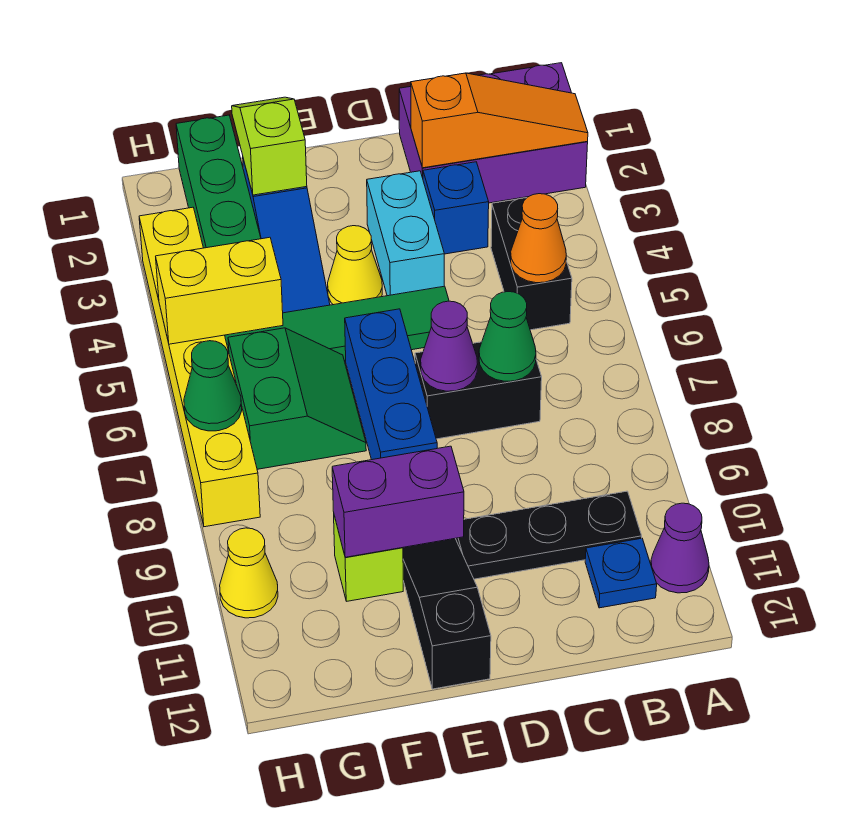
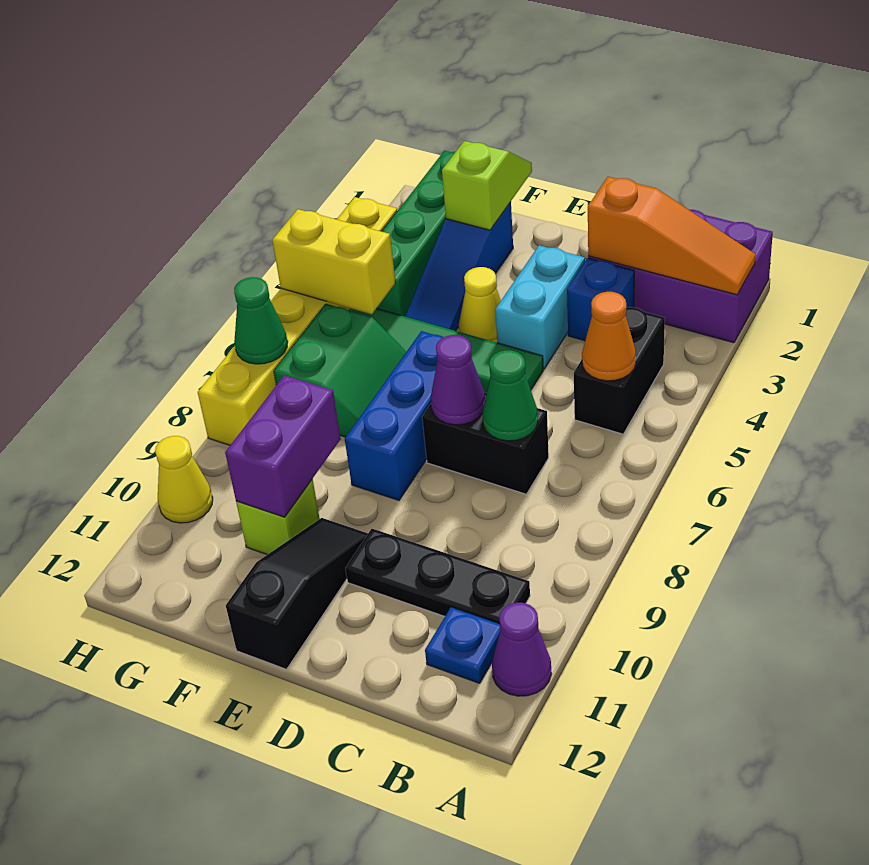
purple 1x2 brick [332,446,464,557] -> purple 1x2 brick turned to [225,375,341,517]

